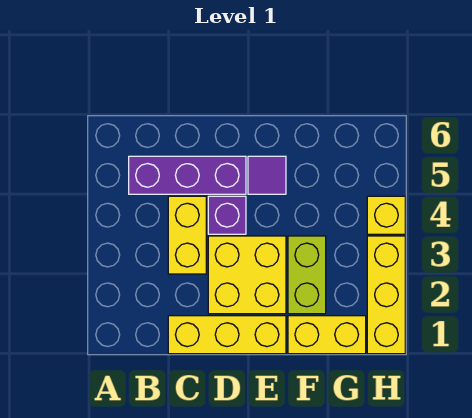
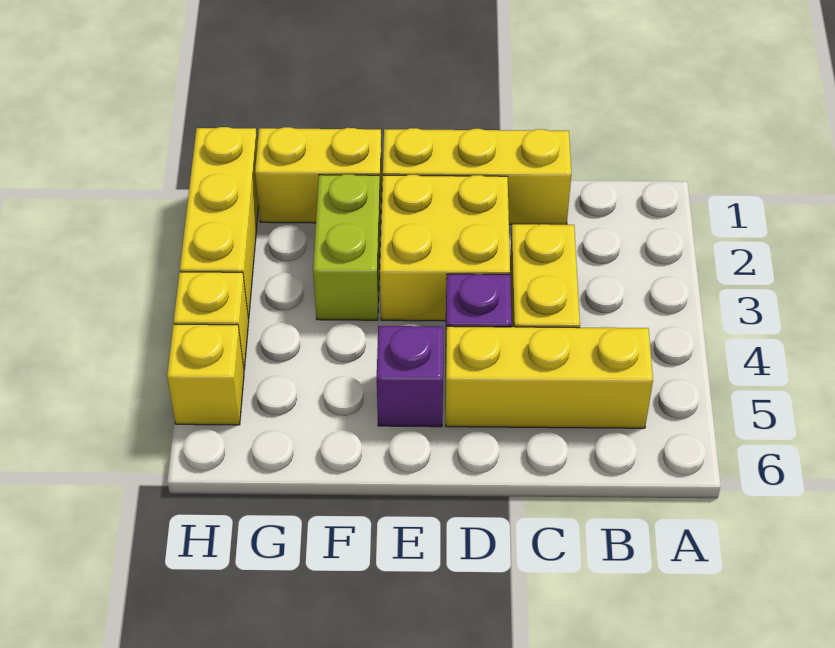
purple 1x3 brick [129,156,246,194] -> yellow 1x3 brick [446,326,653,428]
purple 1x1 tile [248,156,286,194] -> purple 1x1 brick [377,326,443,427]
none -> yellow 1x1 brick [167,324,244,425]

